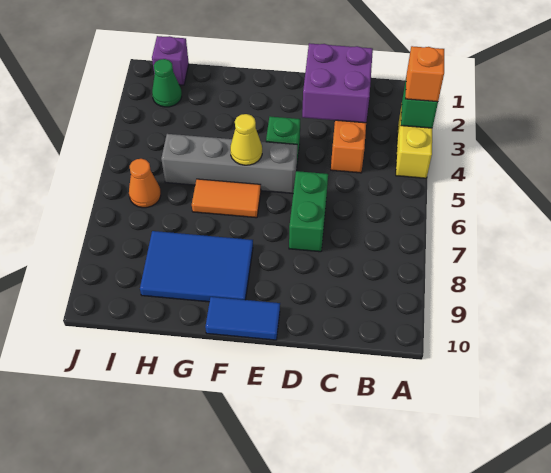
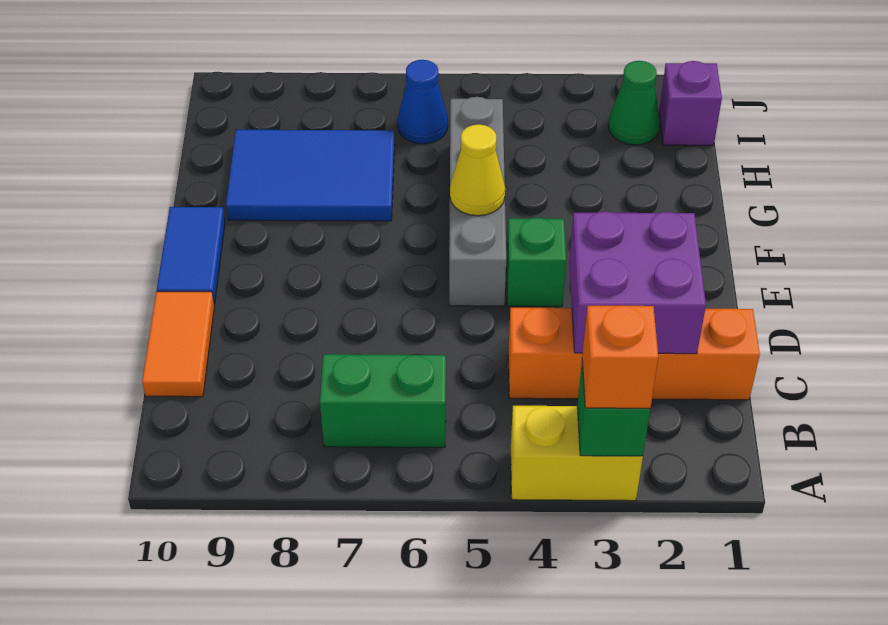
green 1x2 brick [289,171,328,252] -> green 1x2 brick moved to [320,354,446,447]
orange 1x2 tile [192,179,261,218] -> orange 1x2 tile moved to [142,292,214,397]
blue 2x3 tile [140,231,253,302] -> blue 2x3 tile turned to [226,130,395,221]
orange 1x1 cone [129,159,161,208] -> blue 1x1 cone [398,60,448,144]

